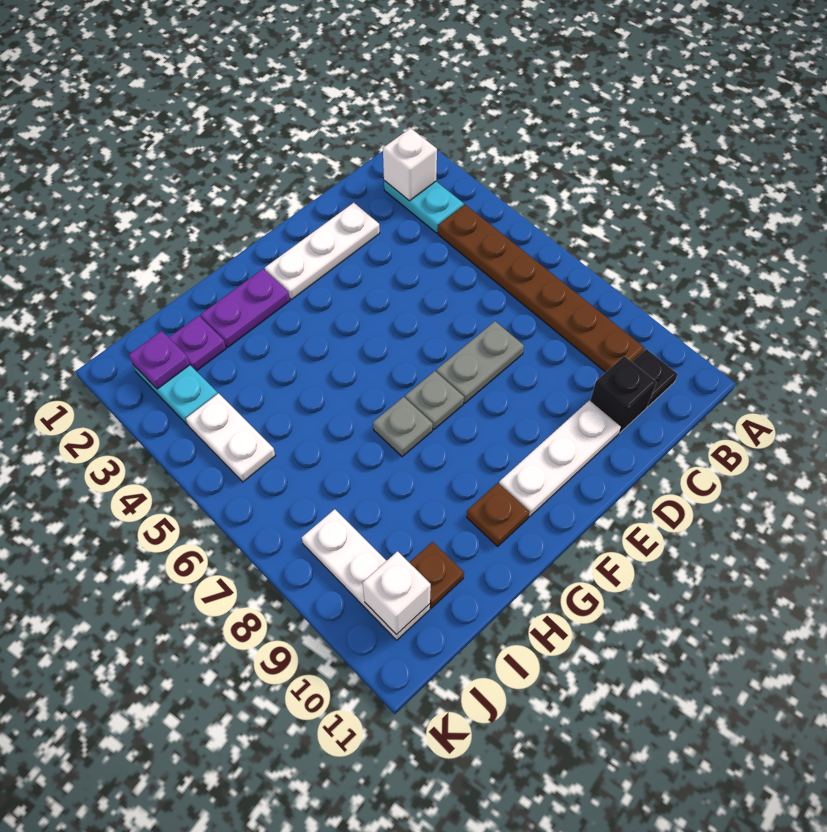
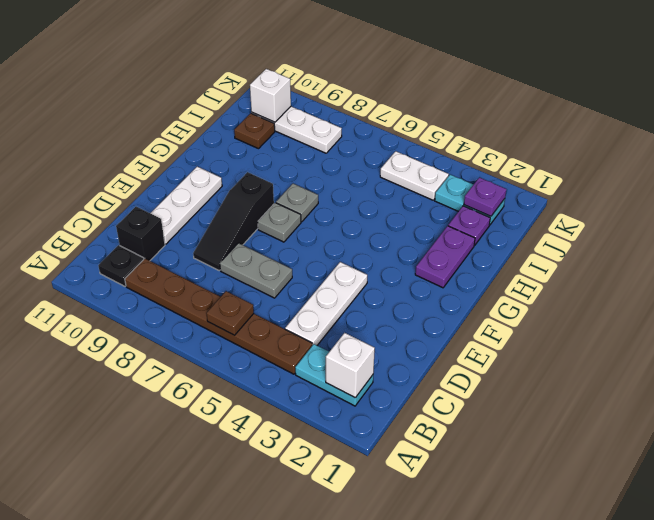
white 1x3 plate [265,203,380,300] -> white 1x3 plate moved to [285,262,367,345]
grey 1x2 plate [436,321,524,403] -> grey 1x2 plate turned to [220,243,292,298]
none -> black 1x3 slope [193,172,274,270]
brown 1x1 plate [467,483,530,546] -> brown 1x1 plate moved to [206,291,254,335]

